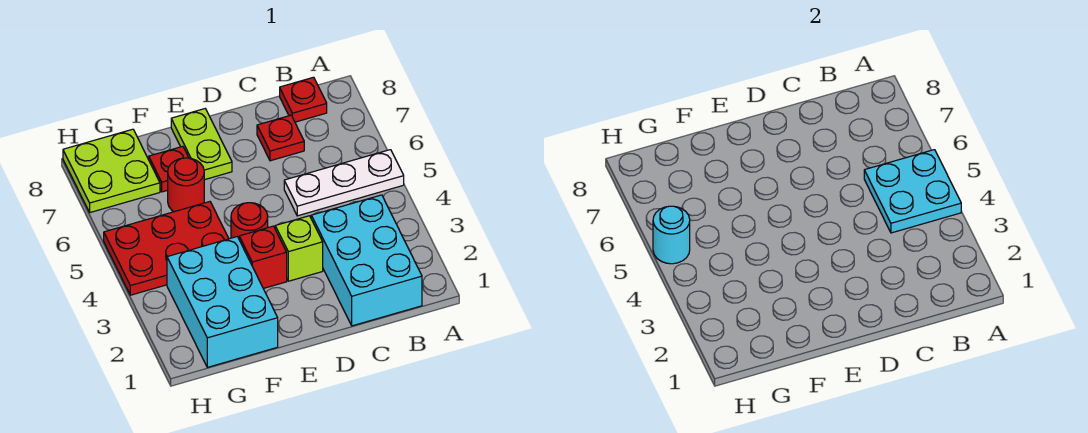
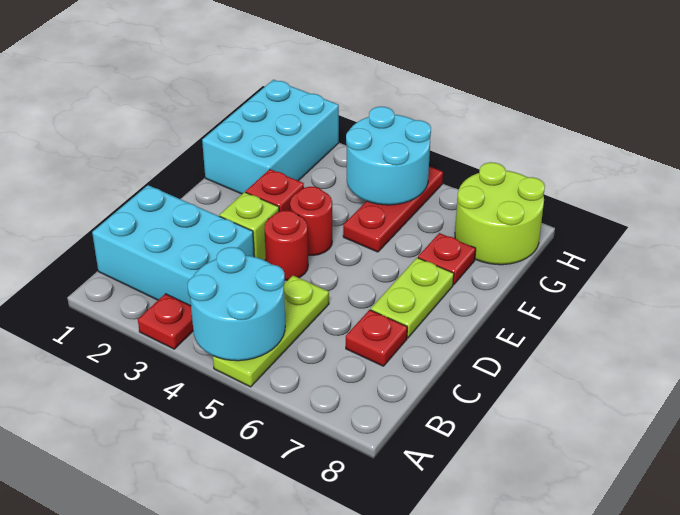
cyan 2x2 plate [864,150,961,233] -> cyan 2x2 round brick [188,247,285,361]
white 1x3 plate [284,150,404,216] -> lime 1x3 plate [213,276,329,387]
red 1x1 plate [280,77,327,122] -> red 1x1 plate moved to [138,294,193,349]
lime 1x2 plate [171,109,232,180] -> lime 1x2 plate turned to [371,258,454,338]
cyan 2x3 brick [167,237,278,367] -> cyan 2x3 brick turned to [202,80,339,194]
red 2x3 plate [104,202,229,295] -> red 1x3 plate [343,166,443,252]
red 1x1 round brick [168,158,204,212] -> red 1x1 round brick moved to [264,210,308,280]
lime 2x2 plate [63,129,160,212] -> lime 2x2 round brick [455,162,545,265]
cyan 1x1 round brick [653,206,690,264] -> cyan 2x2 round brick [346,107,431,205]

